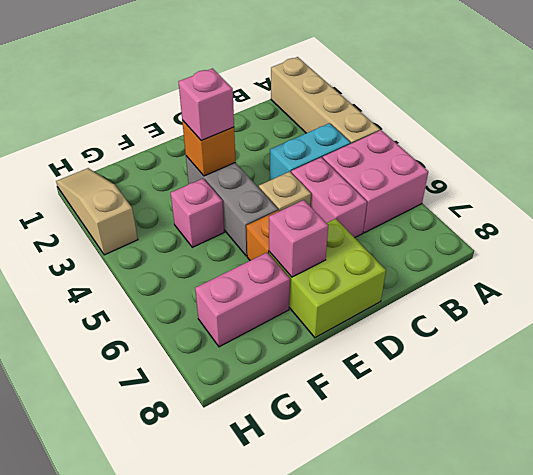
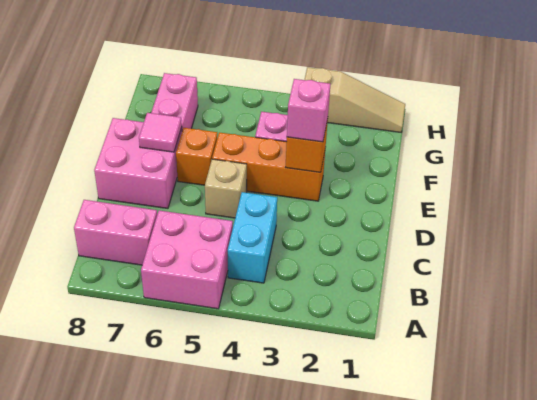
tan 1x4 brick [271,57,380,144] -> none
pink 1x2 brick [291,157,367,238] -> pink 1x2 brick moved to [74,200,157,265]
lime 2x2 brick [269,219,386,338] -> pink 2x2 brick [94,118,182,208]
grey 1x3 brick [186,156,278,256] -> orange 1x3 brick [212,132,325,201]
pink 1x1 brick [269,200,328,277] -> pink 1x1 tile [139,113,182,152]

